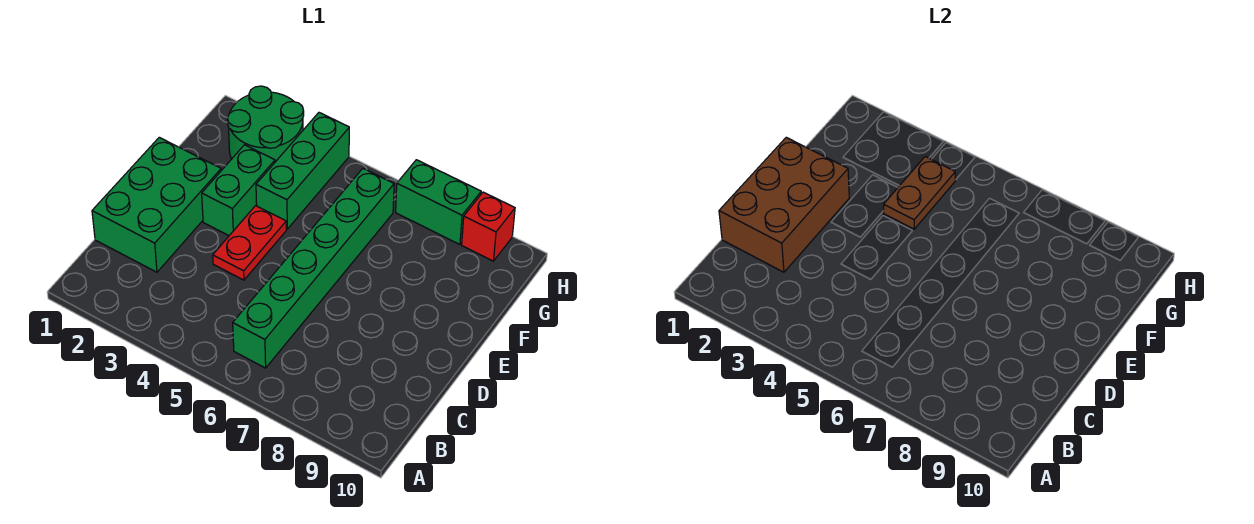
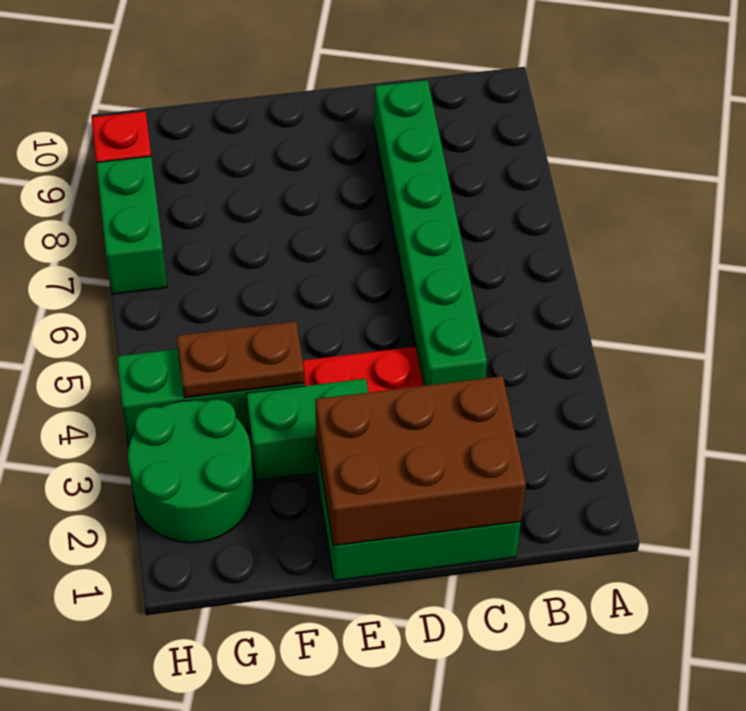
green 1x6 brick [233,169,394,368] -> green 1x6 brick turned to [374,80,487,386]

